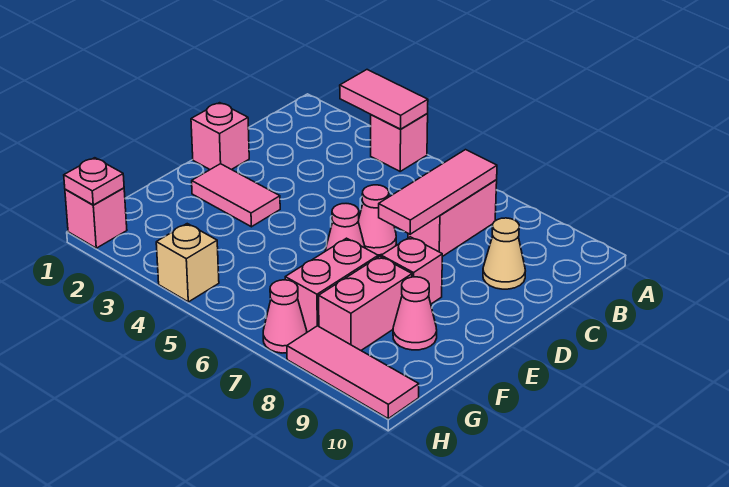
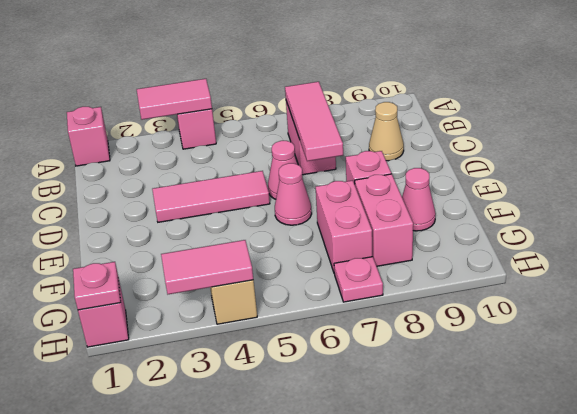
pink 1x1 brick [191,103,249,170] -> pink 1x1 brick moved to [67,107,110,166]
pink 1x2 tile [192,164,280,227] -> pink 1x2 tile moved to [161,240,253,294]
pink 1x1 cone [263,280,307,353] -> pink 1x1 plate [334,257,383,302]
pink 1x3 tile [287,326,419,419] -> pink 1x3 tile moved to [152,171,270,222]

